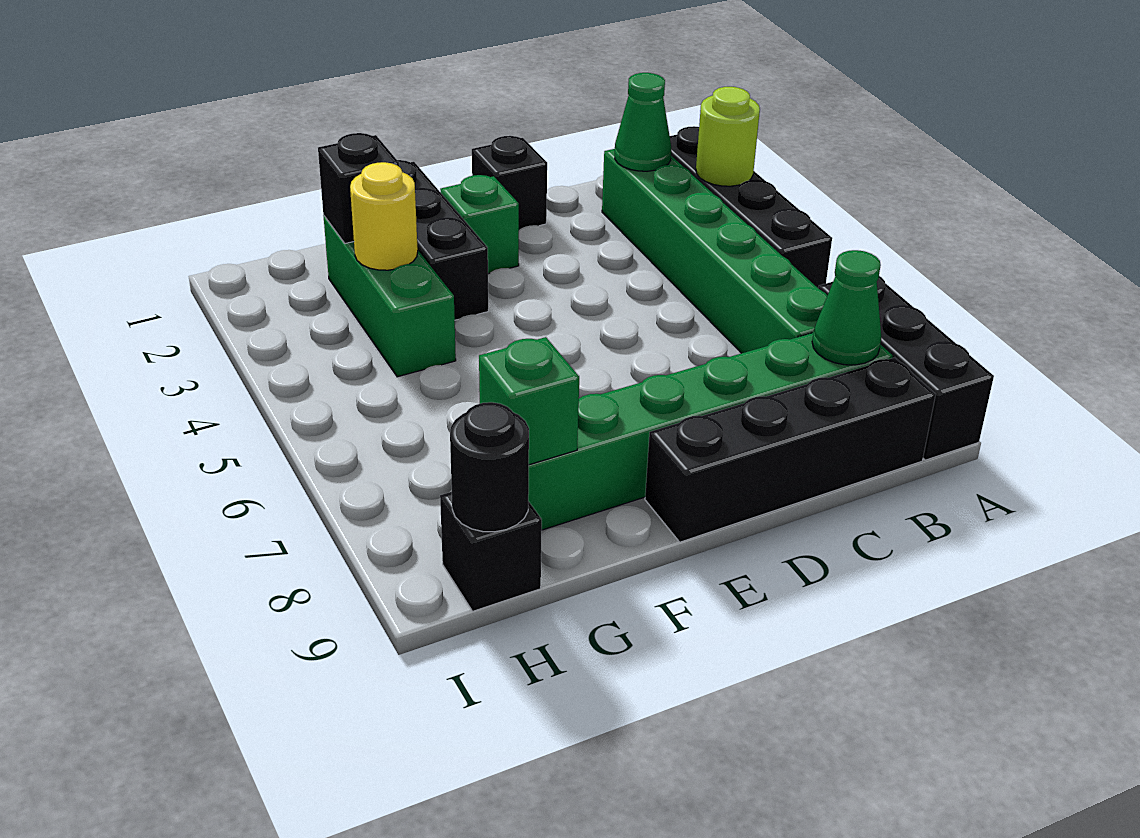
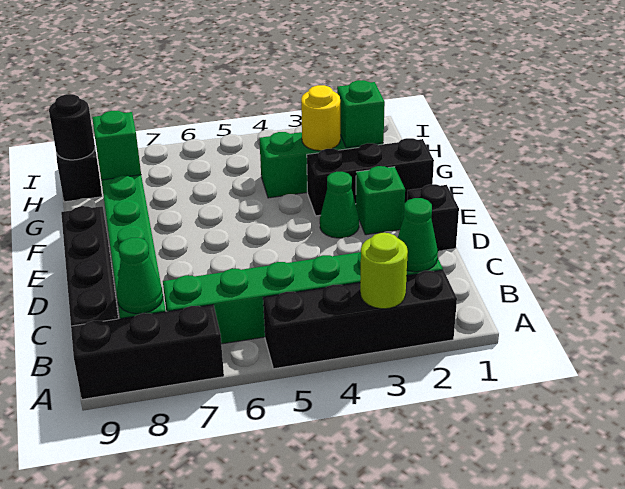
none -> green 1x1 cone [320,172,359,238]
black 1x1 brick [318,133,399,244] -> green 1x1 brick [337,80,385,148]

